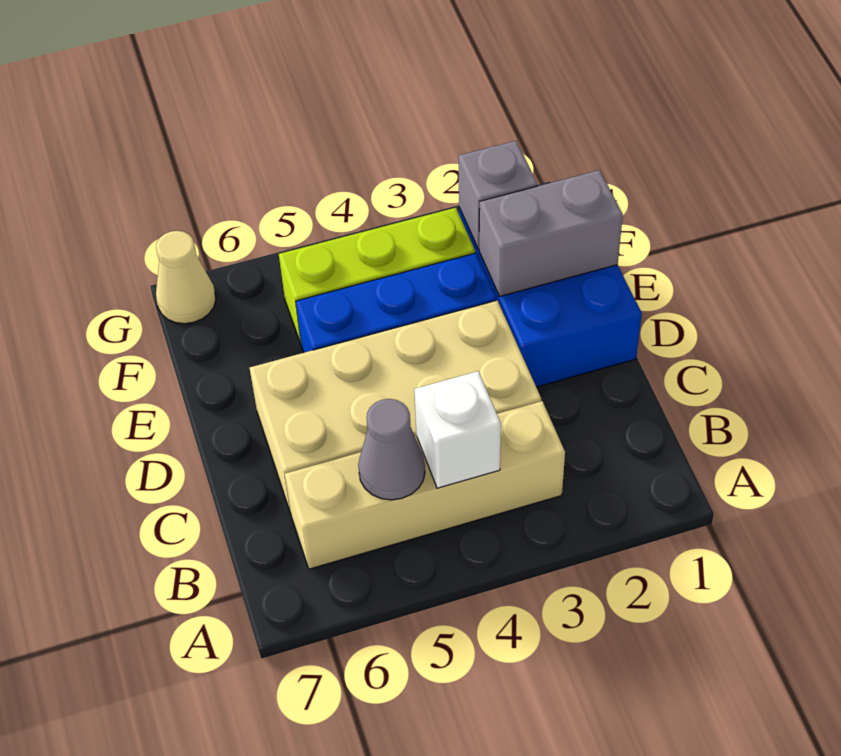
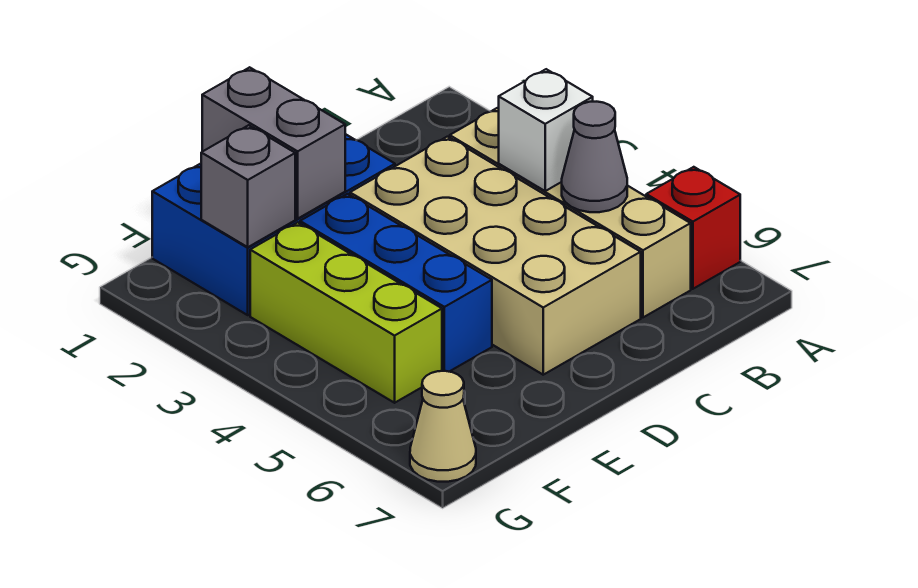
none -> red 1x1 brick [646,167,740,289]

